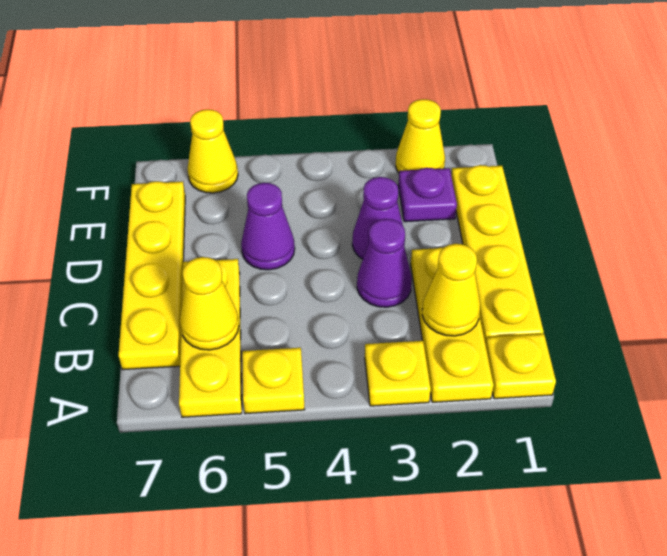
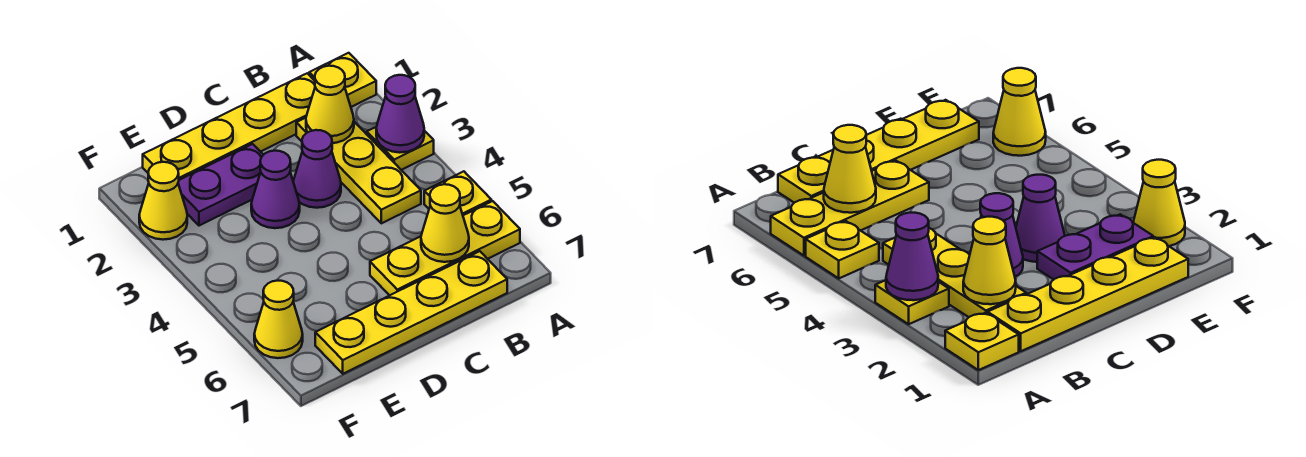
yellow 1x3 plate [411,248,493,402] -> yellow 1x3 plate turned to [296,118,421,223]
purple 1x1 cone [241,183,295,270] -> purple 1x1 cone moved to [376,75,424,153]
purple 1x1 plate [398,168,457,222] -> purple 1x2 plate [178,144,263,226]

